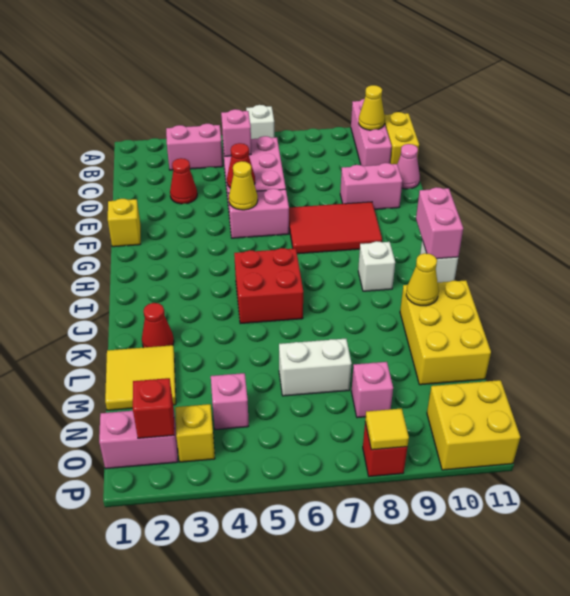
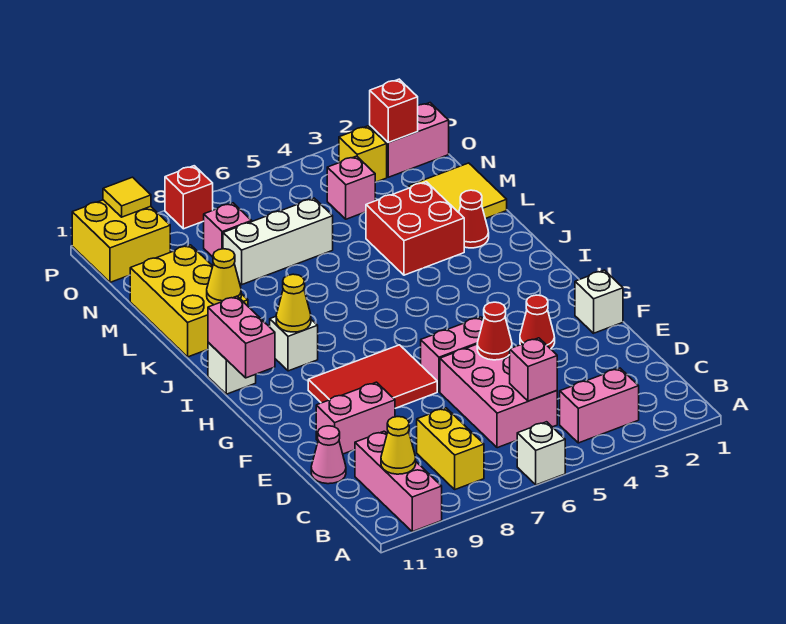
yellow 1x2 brick [384,112,419,164] -> yellow 1x2 brick moved to [417,408,484,489]
red 1x1 cone [170,158,197,204] -> red 1x1 cone moved to [520,295,555,349]
yellow 1x1 brick [108,199,141,247] -> white 1x1 brick [575,270,623,333]
yellow 1x1 cone [229,161,258,210] -> yellow 1x1 cone moved to [276,274,311,332]
red 2x2 brick [234,248,303,324] -> red 2x2 brick moved to [366,182,464,275]
white 1x2 brick [279,339,352,396] -> white 1x3 brick [223,198,333,285]
yellow 1x1 tile [365,408,409,450] -> yellow 1x1 tile moved to [103,177,151,217]

